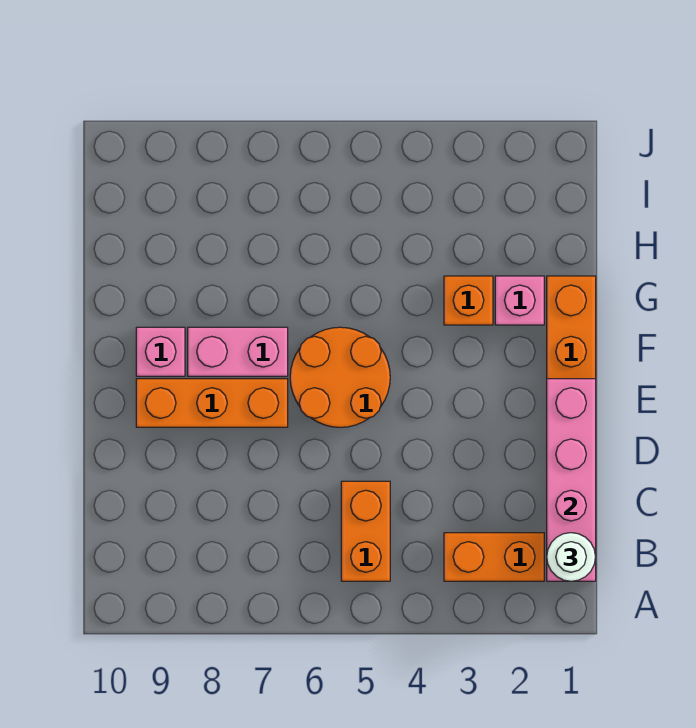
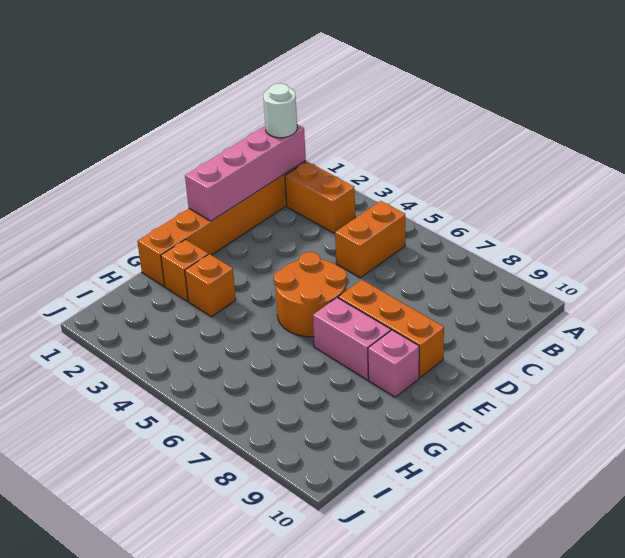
pink 1x1 brick [495,276,544,325] -> orange 1x1 brick [161,240,208,301]

